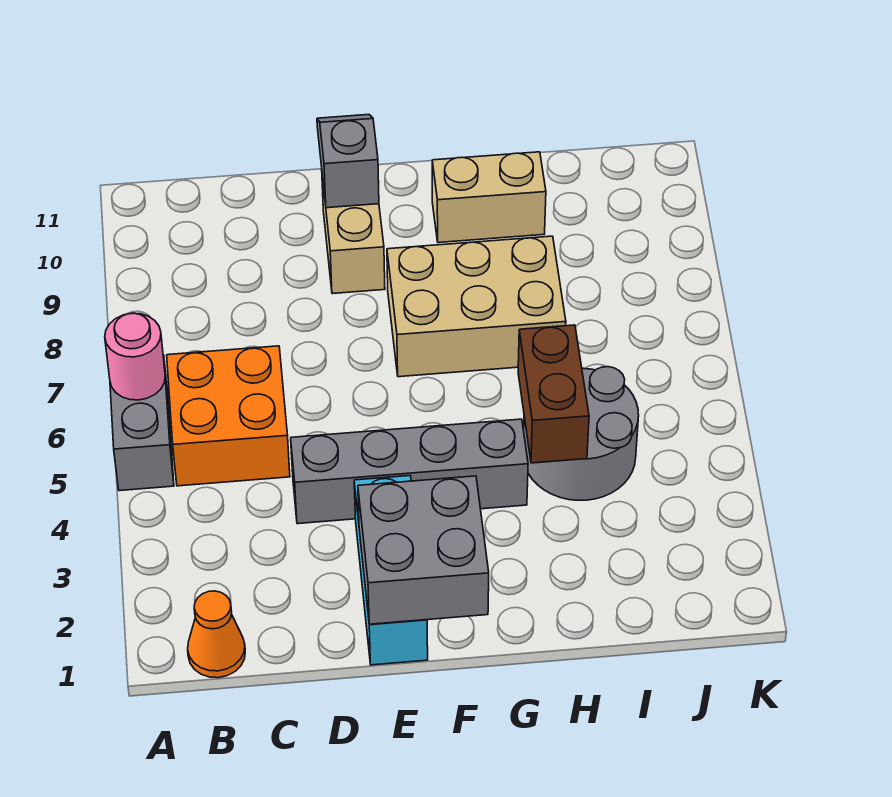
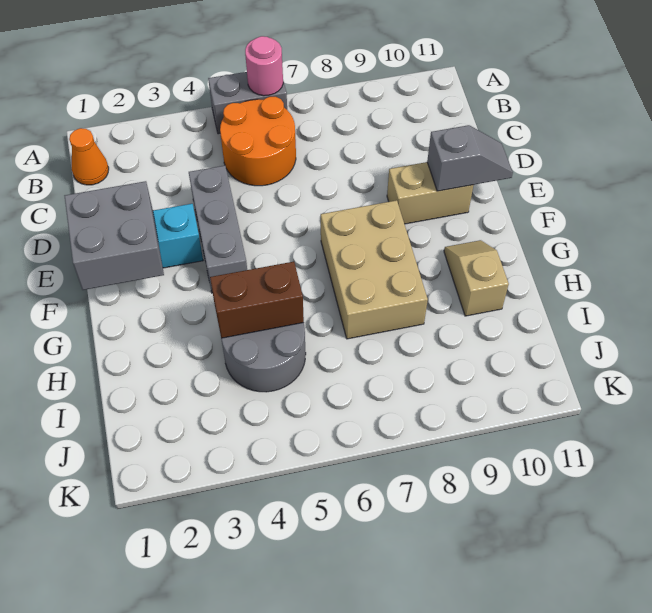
orange 2x2 brick [167,346,290,486] -> orange 2x2 round brick [220,97,296,186]
grey 1x4 brick [291,419,528,524] -> grey 1x3 brick [189,166,247,293]
tan 1x2 brick [432,152,546,243] -> tan 1x2 slope [444,240,509,316]

